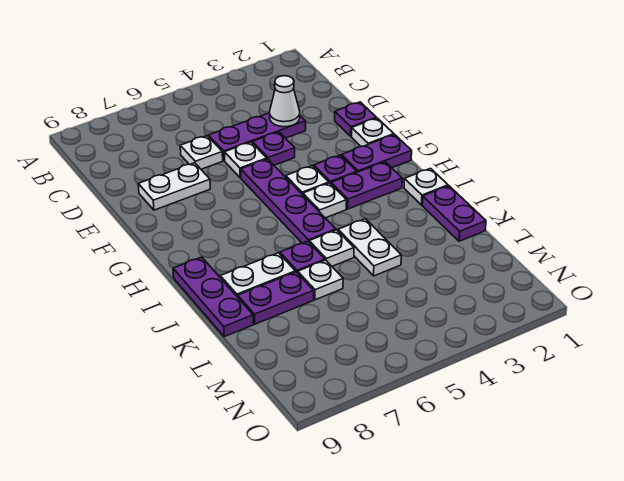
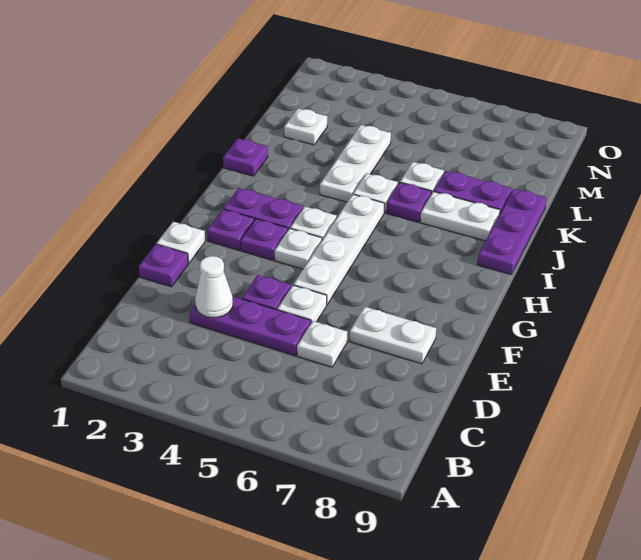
purple 1x4 plate [241,159,336,243] -> white 1x4 plate [294,194,385,304]
purple 1x2 plate [342,135,412,172] -> purple 1x1 plate [207,209,254,250]
white 1x1 plate [404,168,448,205] -> white 1x1 plate moved to [284,109,327,145]
purple 1x2 plate [422,186,486,241] -> purple 1x1 plate [223,138,268,176]
white 1x2 plate [338,219,401,276] -> white 1x3 plate [320,125,391,202]

